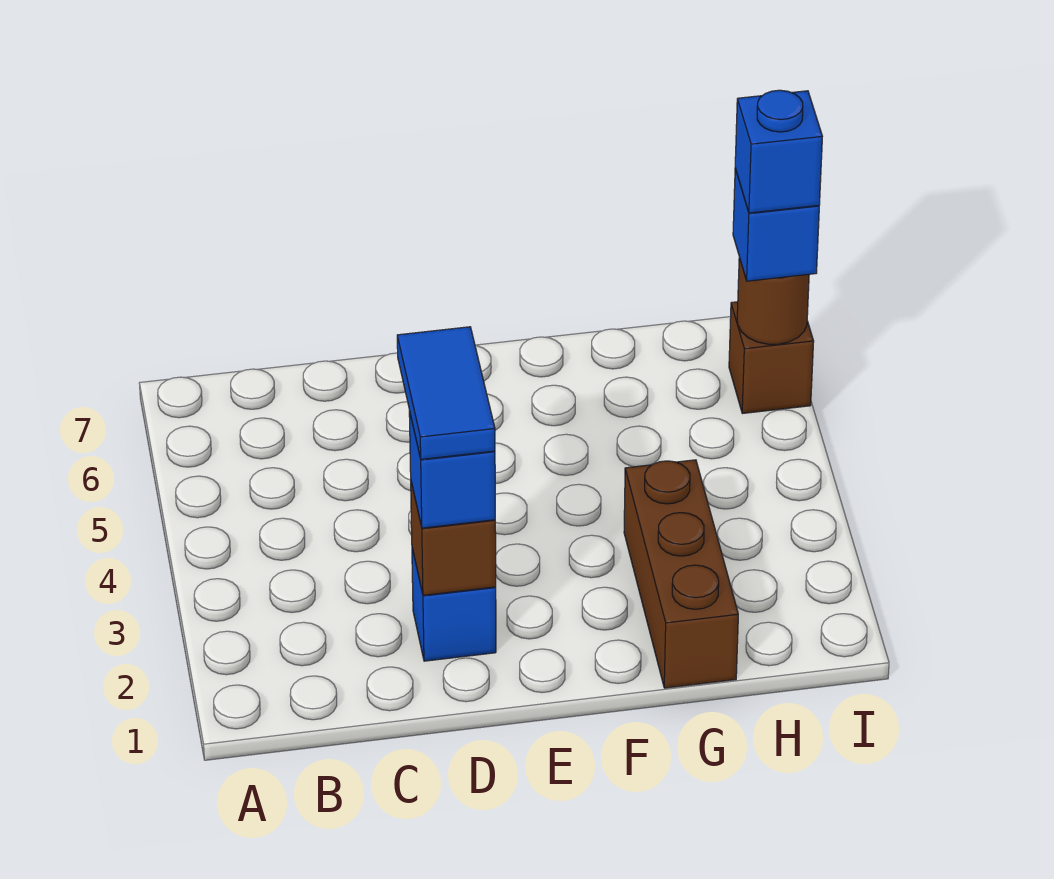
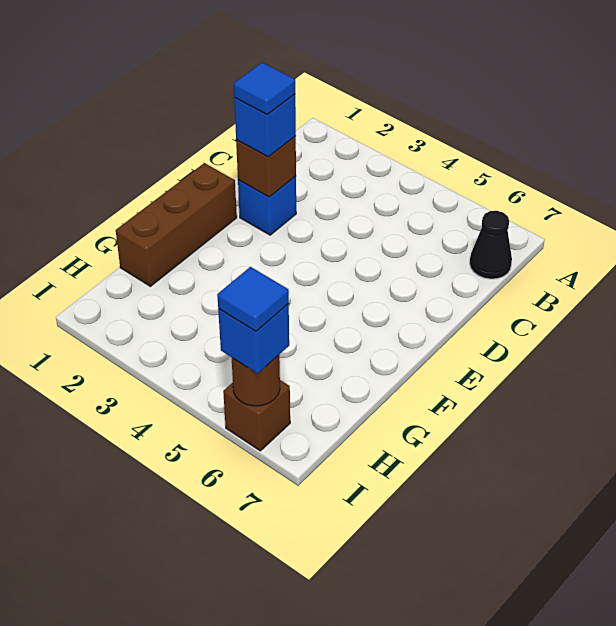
none -> black 1x1 cone [470,211,512,279]
blue 1x2 tile [397,327,495,459] -> blue 1x1 tile [234,63,295,115]
brown 1x3 brick [624,460,738,688] -> brown 1x3 brick turned to [116,163,237,286]
blue 1x1 brick [735,90,822,213] -> blue 1x1 tile [217,267,289,331]

